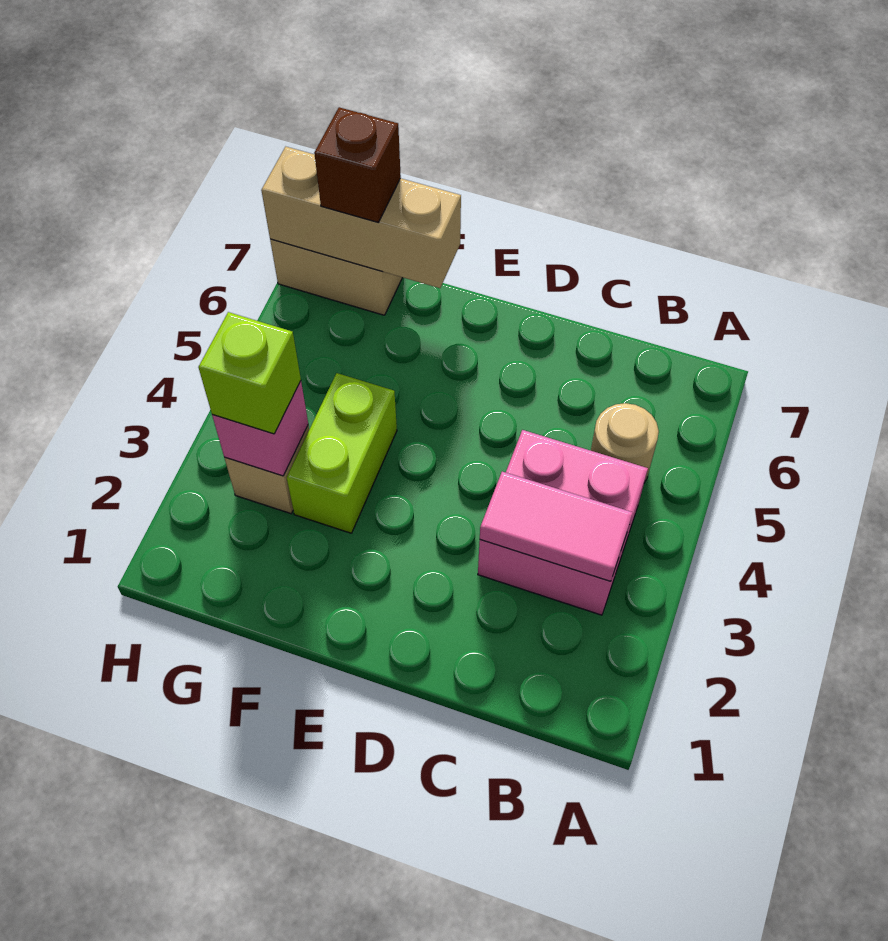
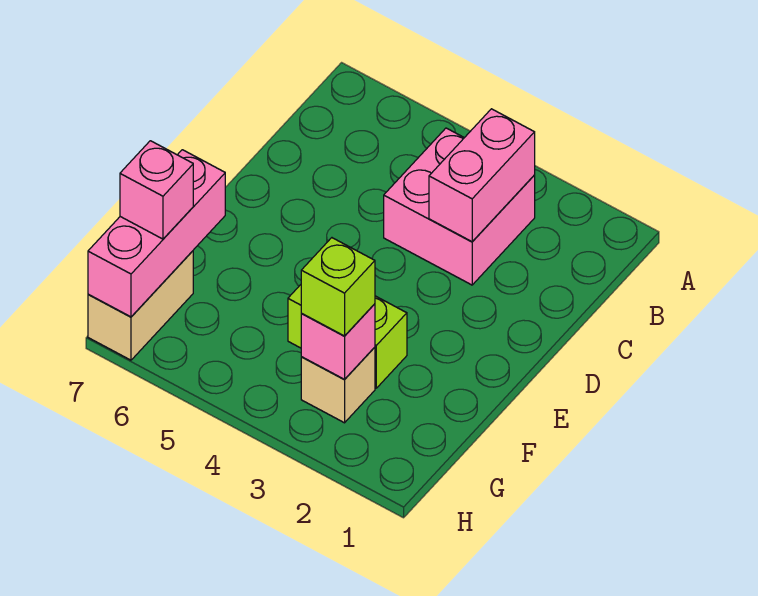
pink 1x2 tile [480,472,633,581] -> pink 1x2 brick [429,109,535,242]
tan 1x1 round brick [591,403,659,483] -> none
tan 1x3 brick [261,147,461,288] -> pink 1x3 brick [88,150,225,317]
brown 1x1 brick [314,107,401,222] -> pink 1x1 brick [120,141,193,239]

